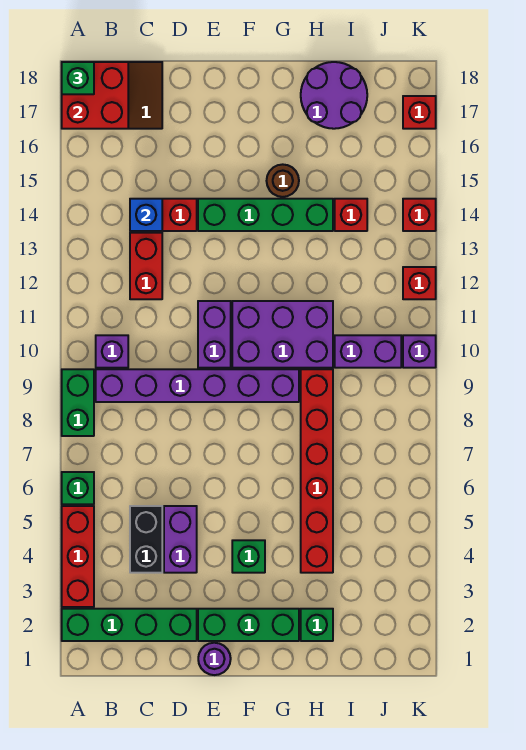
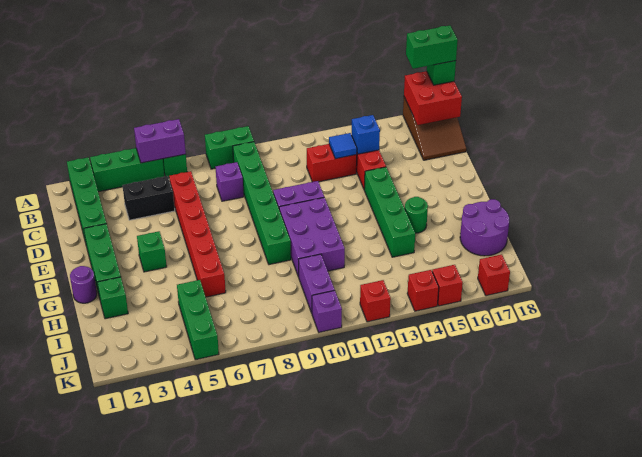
red 1x3 brick [62,506,94,607] -> green 1x3 brick [90,148,164,192]
none -> green 1x2 brick [406,25,458,69]
purple 1x6 brick [96,369,299,402] -> green 1x6 brick [233,142,291,265]
purple 1x1 brick [96,335,128,368] -> purple 1x1 brick moved to [216,162,244,201]
none -> blue 1x1 tile [329,133,357,159]
purple 1x2 brick [164,506,197,573] -> purple 1x2 brick moved to [134,119,186,163]
purple 1x1 round brick [198,643,231,675] -> purple 1x1 round brick moved to [70,266,97,303]
brown 1x1 round brick [267,164,299,197] -> green 1x1 round brick [405,197,428,233]
red 1x6 brick [301,369,333,573] -> red 1x6 brick turned to [169,171,226,297]
none -> green 1x3 brick [177,280,219,360]
red 1x1 brick [335,199,367,231] -> red 1x1 brick moved to [432,265,463,306]

